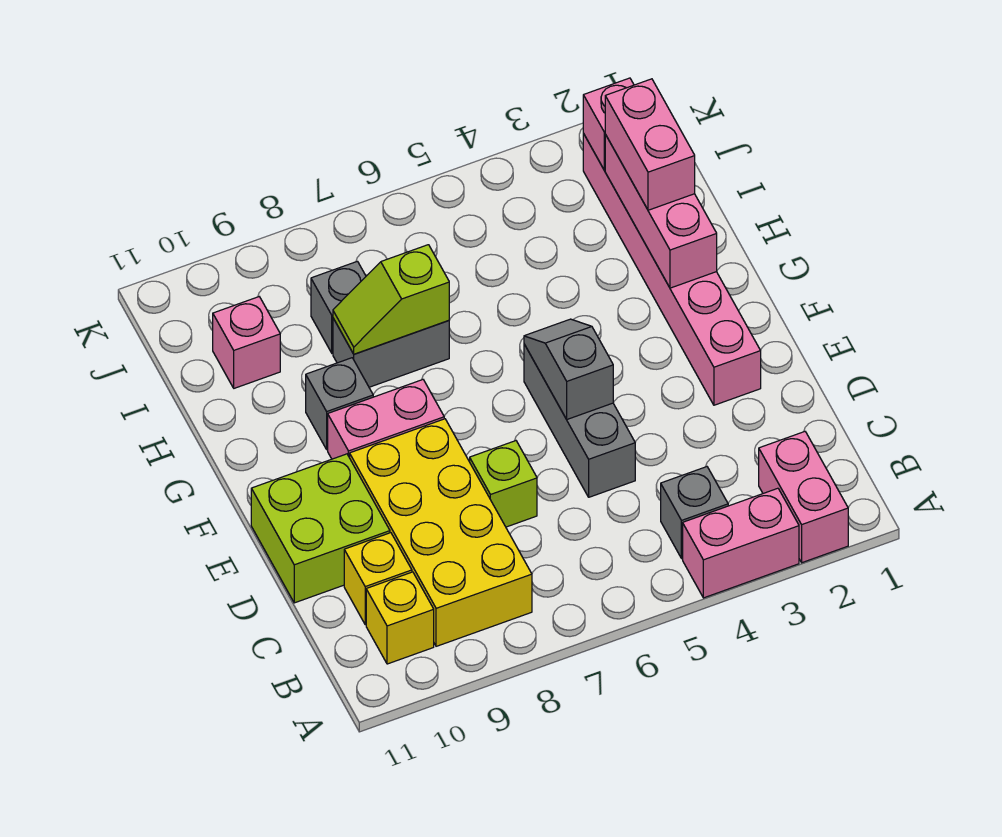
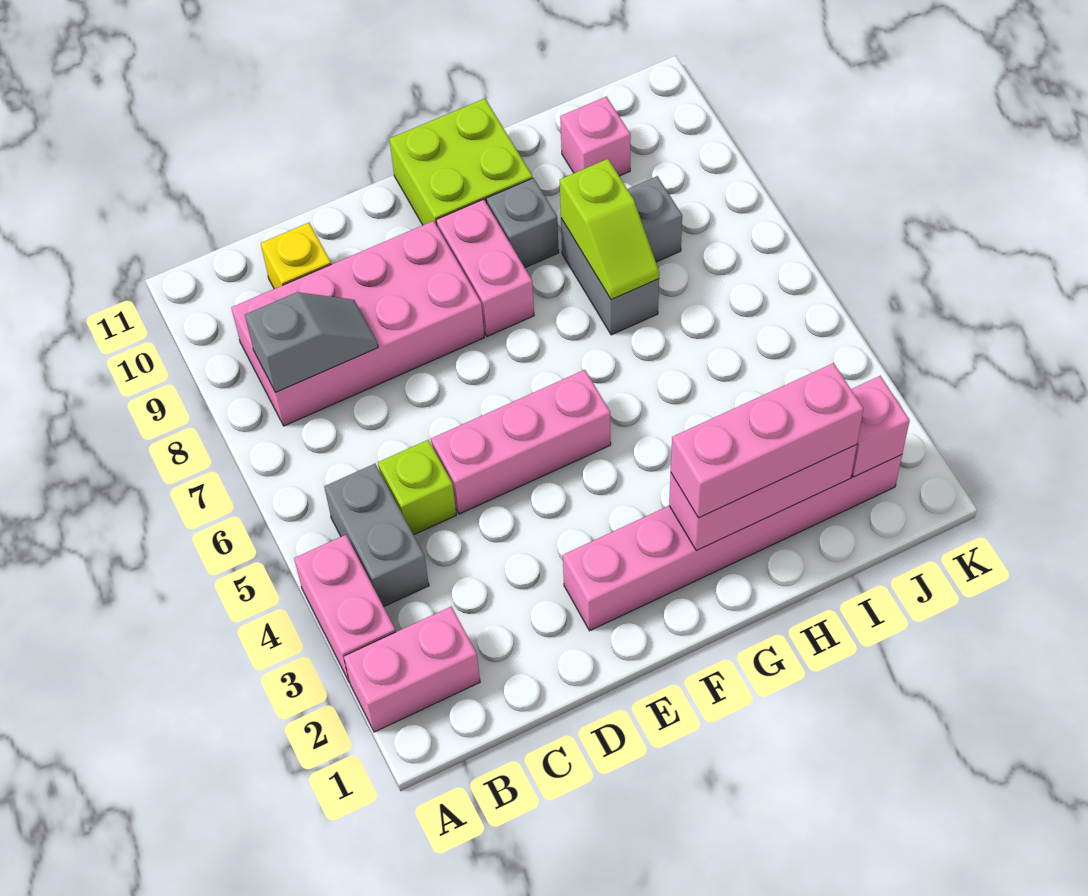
grey 1x1 brick [661,467,728,558] -> grey 1x2 brick [324,464,429,607]
yellow 2x4 brick [350,419,532,646] -> pink 2x4 brick [231,221,484,426]
yellow 1x1 brick [366,572,434,664] -> none
grey 1x3 brick [524,344,635,497] -> pink 1x3 brick [431,370,611,514]
lime 1x1 brick [470,441,537,527] -> lime 1x1 brick moved to [378,440,456,535]
lime 2x2 brick [251,454,390,603] -> lime 2x2 brick moved to [389,99,533,225]
grey 1x2 slope [524,319,613,419] -> grey 1x2 slope moved to [245,292,378,392]
pink 1x2 brick [605,79,695,210] -> pink 1x3 brick [671,363,863,518]
lime 1x2 slope [333,245,449,354] -> lime 1x2 slope turned to [560,159,659,300]

